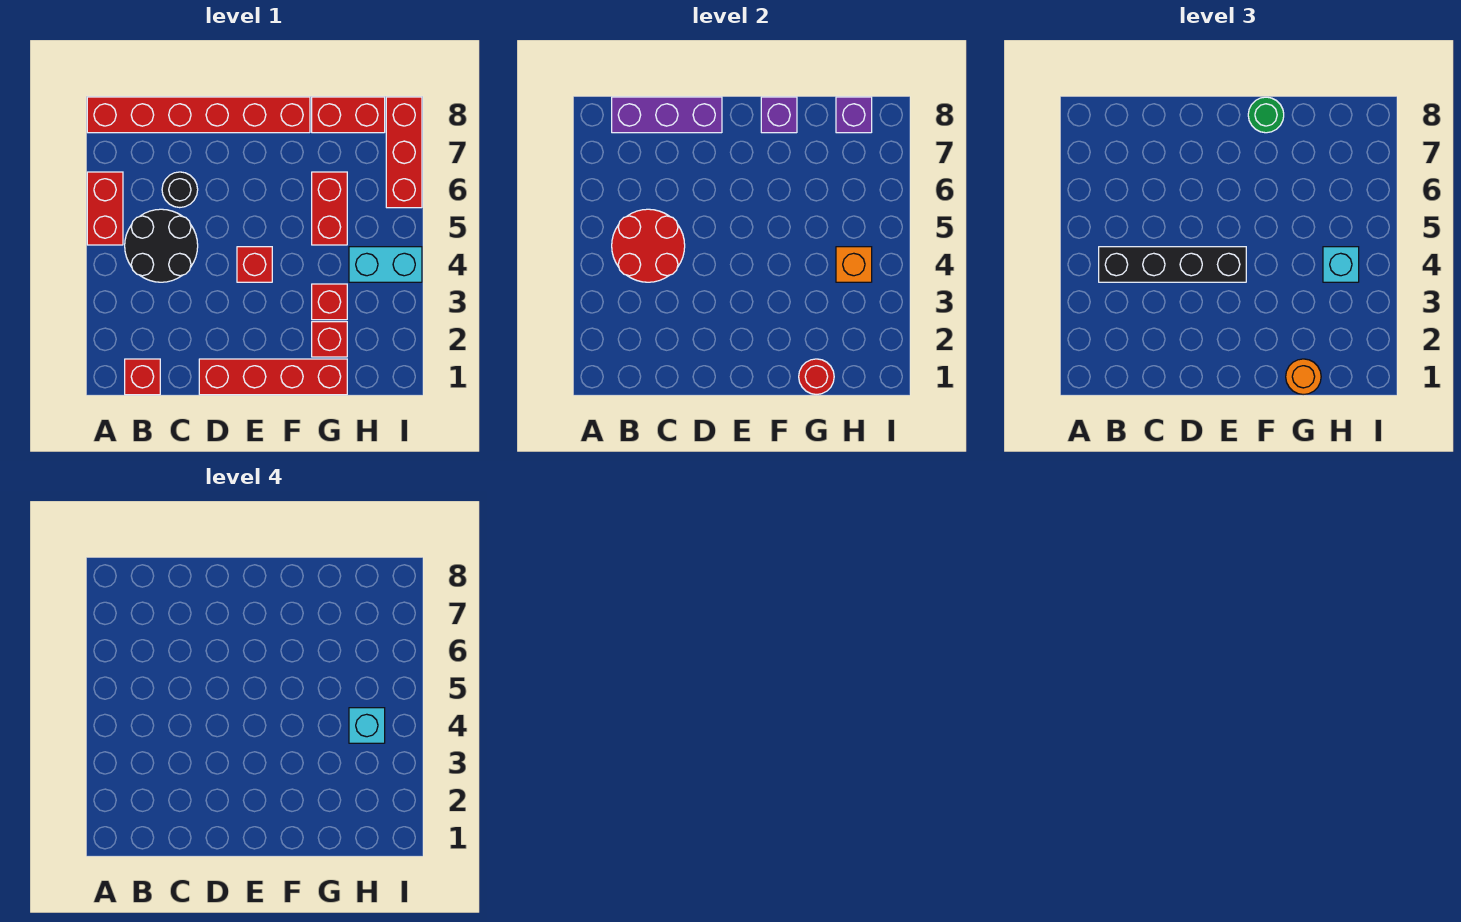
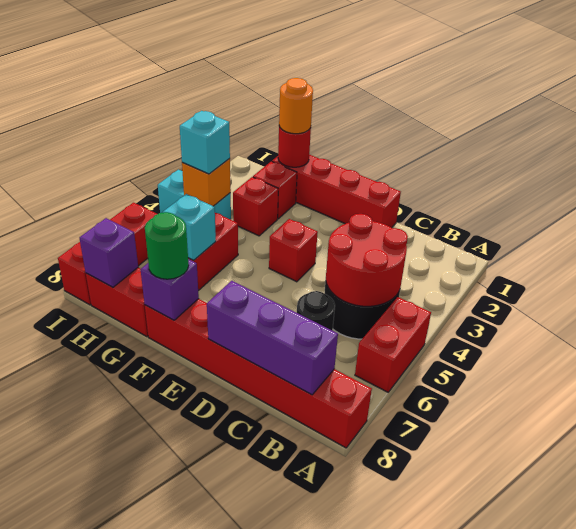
red 1x1 brick [125,359,160,395] -> none
black 1x4 brick [1099,247,1246,282] -> none
cyan 1x1 brick [349,708,385,743] -> cyan 1x1 brick moved to [163,194,216,260]

